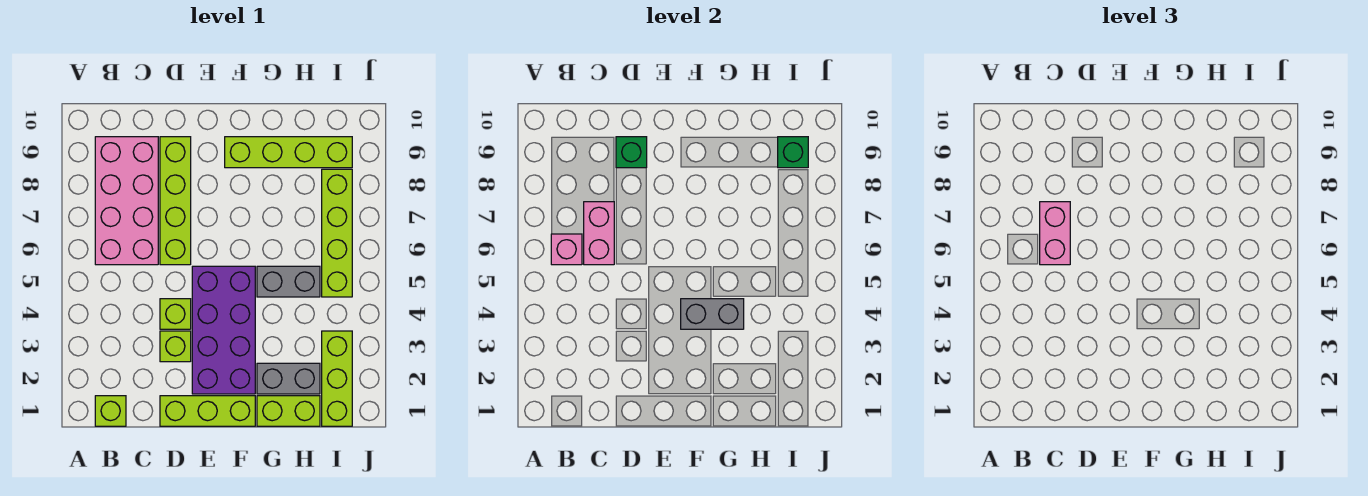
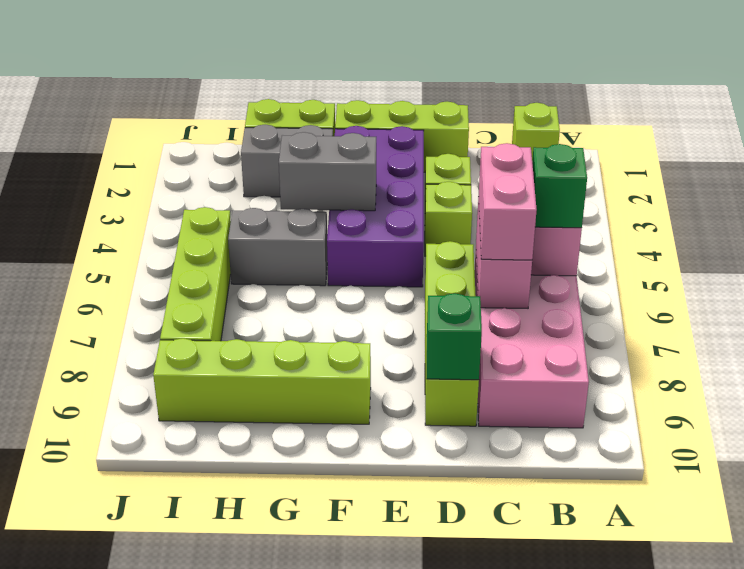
lime 1x3 brick [322,331,352,426] -> none
green 1x1 brick [778,137,808,168] -> green 1x1 brick moved to [532,144,587,228]

